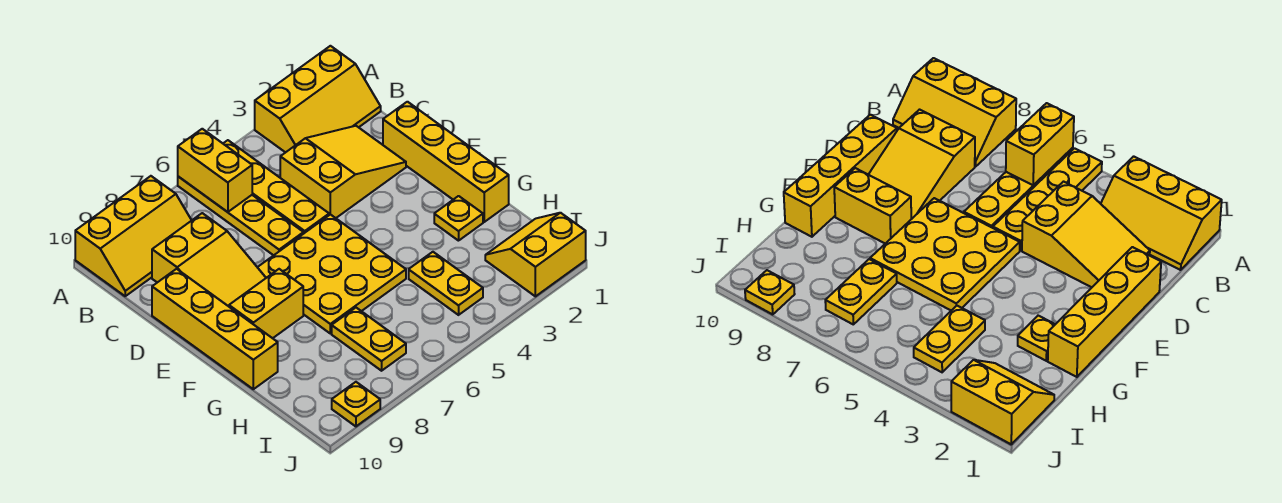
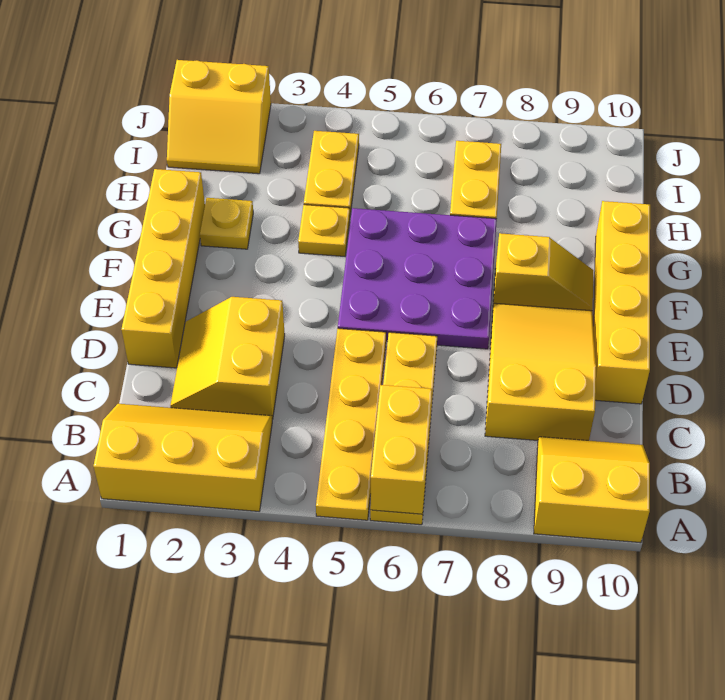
yellow 2x3 slope [75,176,192,296] -> yellow 2x2 slope [534,437,650,543]
yellow 2x3 slope [280,126,406,218] -> yellow 2x2 slope [170,297,285,419]
yellow 3x3 plate [257,214,406,333] -> purple 3x3 plate [338,208,497,349]
yellow 1x2 brick [229,269,303,338] -> yellow 1x2 slope [493,233,593,311]
yellow 1x1 plate [332,382,380,426] -> yellow 1x1 plate moved to [298,205,350,256]

